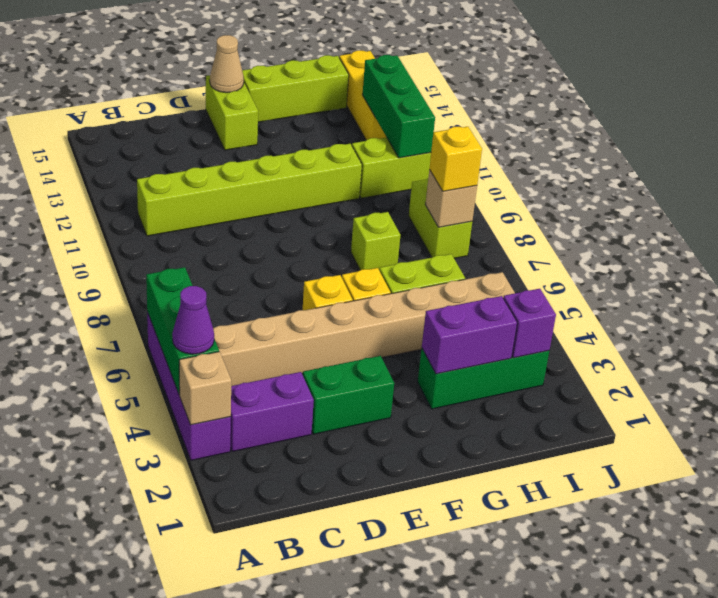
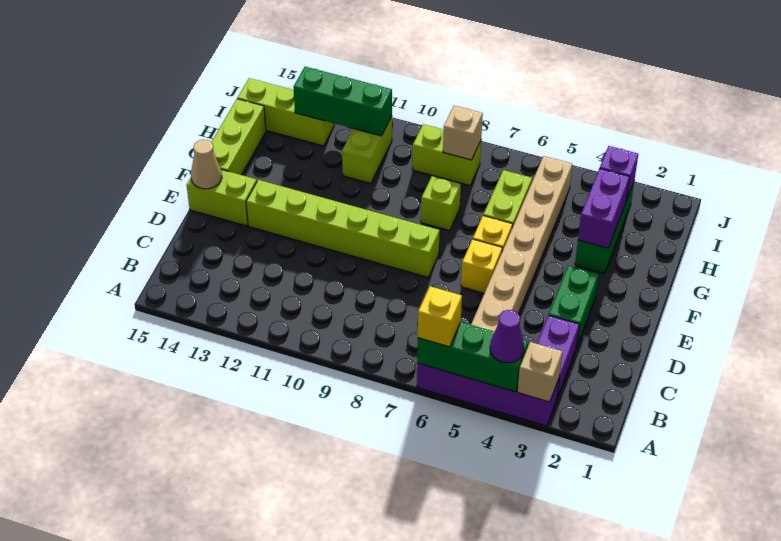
lime 1x6 brick [137,144,362,236] -> lime 1x6 brick turned to [246,180,440,277]
yellow 1x1 brick [429,127,482,191] -> yellow 1x1 brick moved to [418,286,462,347]
yellow 1x3 brick [339,50,386,140] -> lime 1x3 brick [237,78,334,146]

